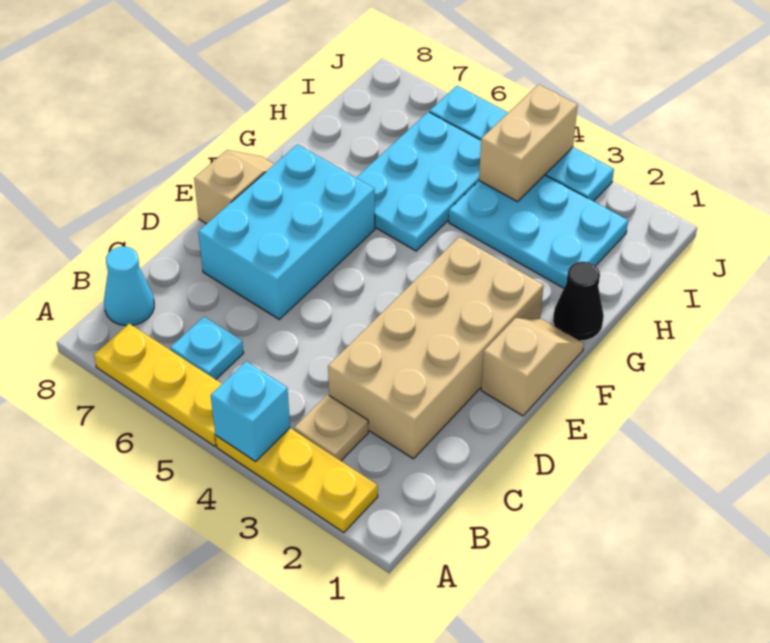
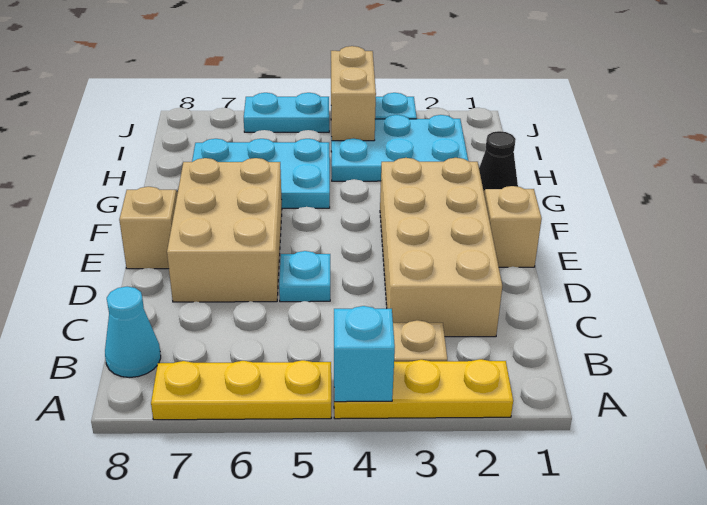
cyan 1x1 plate [170,317,243,380] -> cyan 1x1 plate moved to [279,251,330,302]
cyan 2x3 brick [198,144,375,319] -> tan 2x3 brick [167,158,282,302]
cyan 2x3 plate [356,112,481,251] -> cyan 2x3 plate turned to [192,139,330,208]

